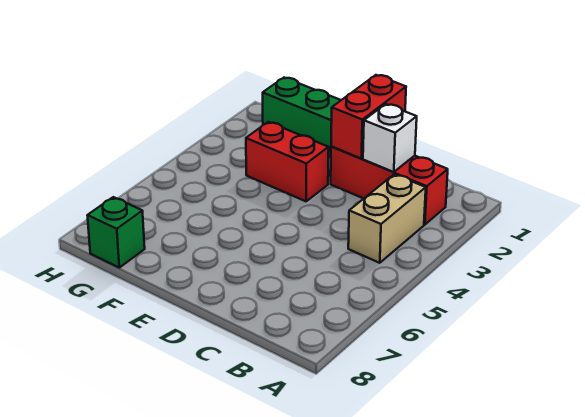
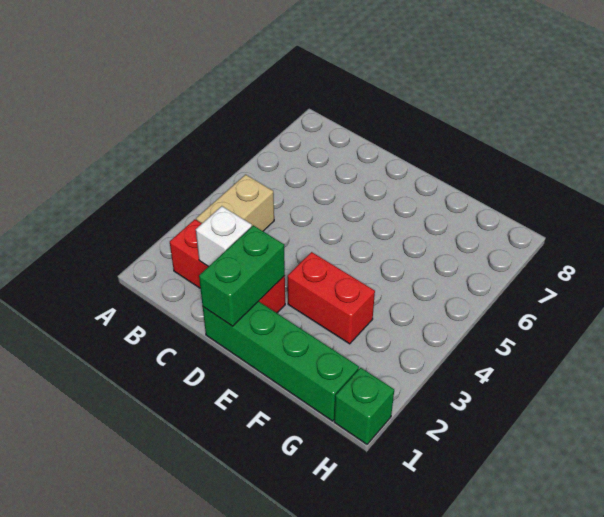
red 1x2 brick [331,75,406,159] -> green 1x2 brick [199,225,285,326]
green 1x1 brick [87,197,145,268] -> green 1x1 brick moved to [334,368,394,444]

